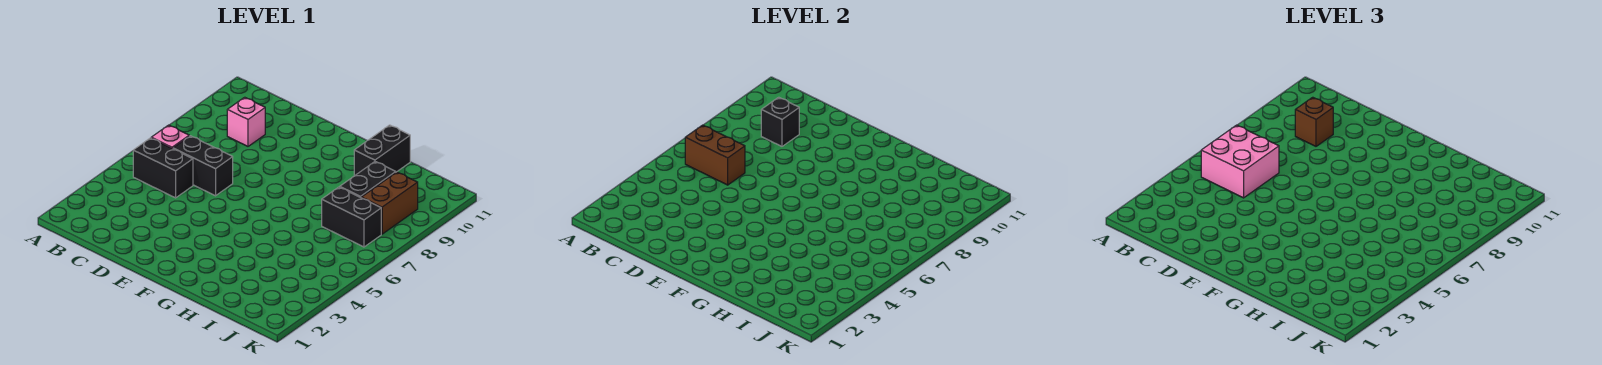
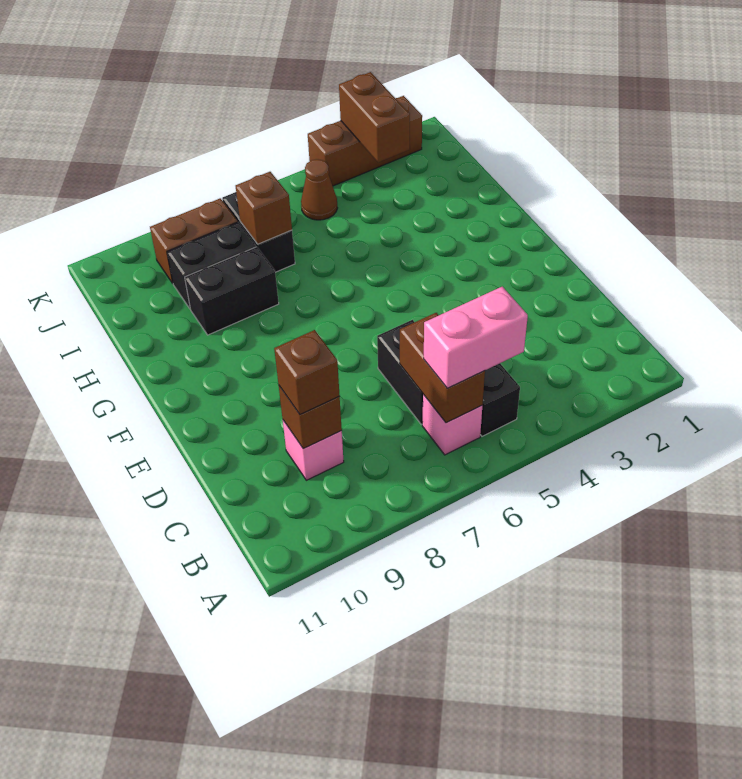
pink 2x2 brick [1201,125,1279,198] -> pink 1x2 brick [424,287,528,388]
black 1x1 brick [761,97,799,146] -> brown 1x1 brick [279,386,342,449]
black 1x2 brick [354,125,410,176] -> black 1x2 brick moved to [185,247,279,335]
none -> brown 1x1 brick [236,172,292,244]
none -> brown 1x2 brick [339,72,410,162]
none -> brown 1x1 cone [301,159,337,220]
none -> brown 1x3 brick [308,96,422,186]

